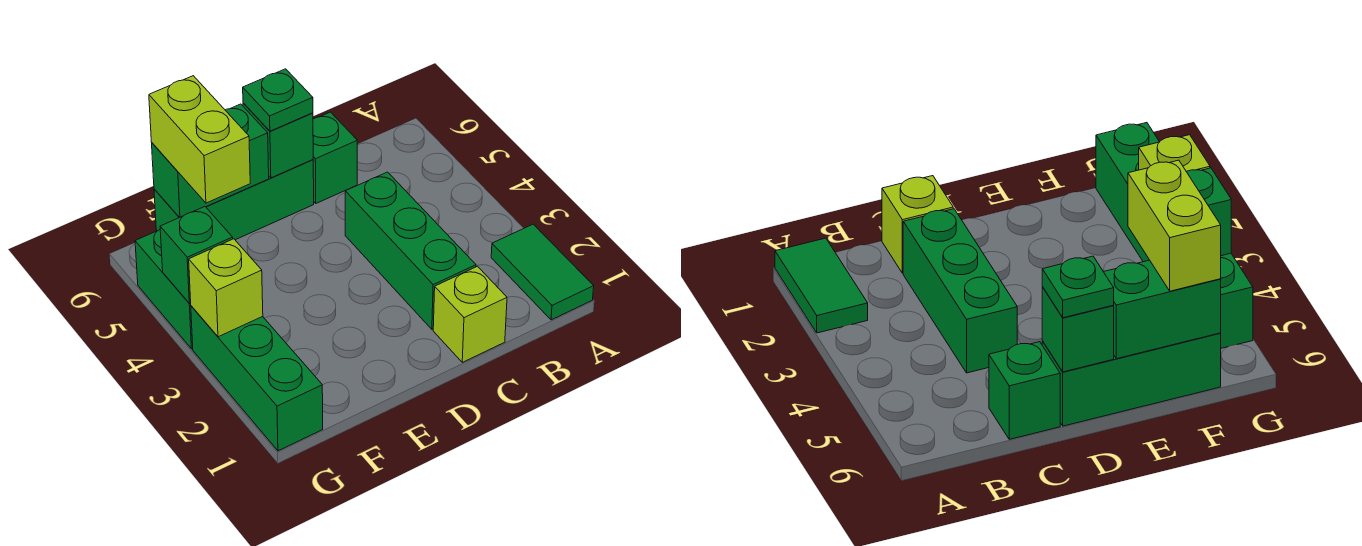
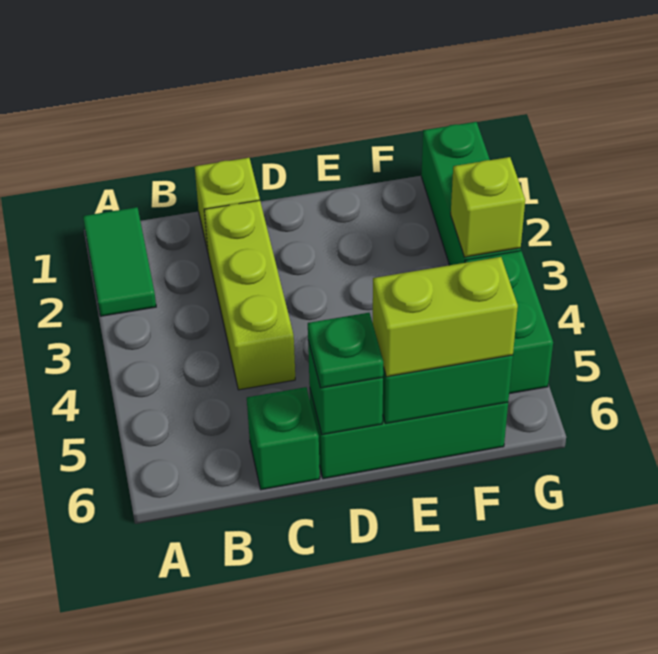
green 1x3 brick [345,172,476,329] -> lime 1x3 brick [204,200,295,390]
lime 1x2 brick [149,76,250,203] -> lime 1x2 brick turned to [373,257,518,377]
green 1x1 brick [160,207,233,303] -> none

